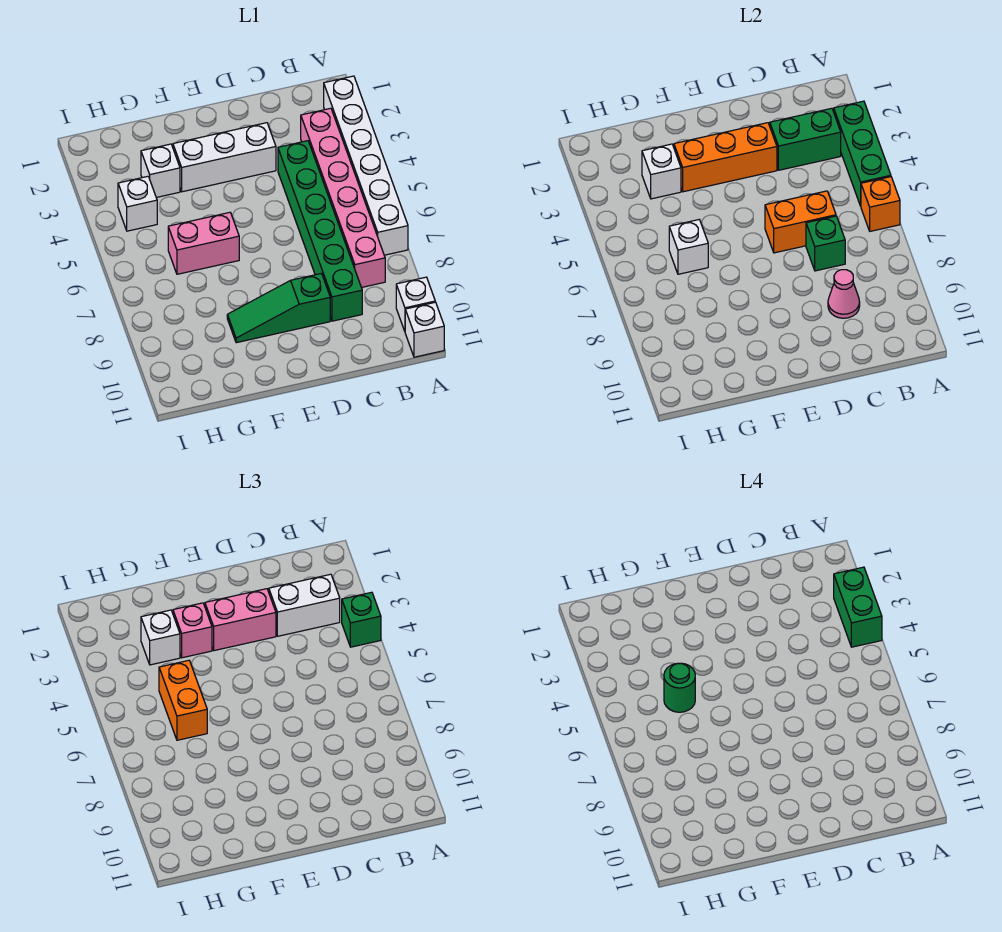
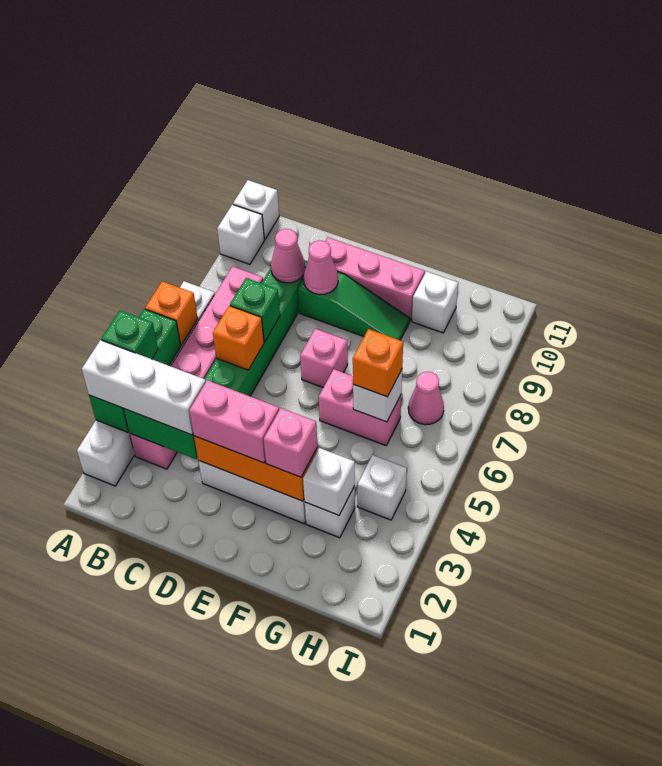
green 1x2 brick [834,567,882,647] -> none
white 1x2 brick [269,574,340,636] -> white 1x3 brick [82,340,206,435]
orange 1x2 brick [765,191,836,253] -> orange 1x1 brick [213,306,264,370]
none -> pink 1x1 cone [304,240,338,295]
none -> pink 1x3 brick [325,238,425,321]
none -> pink 1x1 brick [300,329,348,388]
white 1x1 brick [141,610,180,665] -> white 1x1 brick moved to [412,271,458,333]
orange 1x2 brick [159,660,207,740] -> orange 1x1 brick [353,329,403,397]
green 1x1 round brick [664,663,695,712] -> none
none -> pink 1x1 cone [408,372,444,425]

